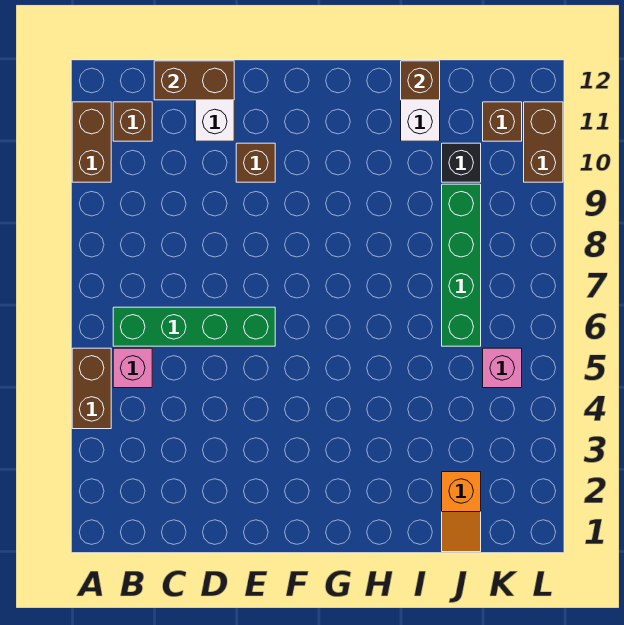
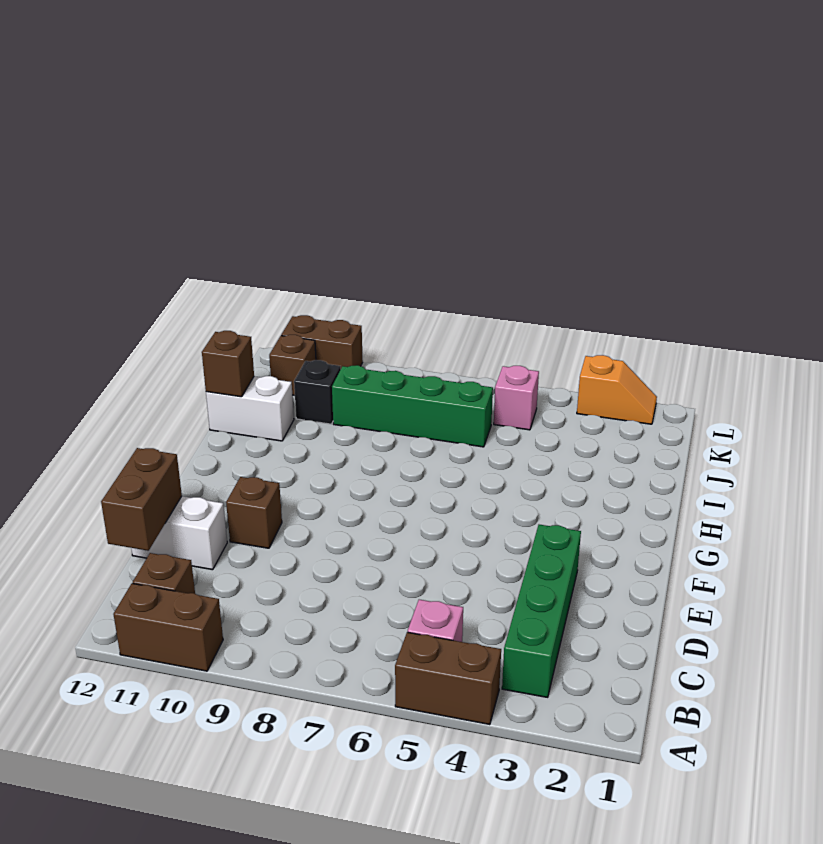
green 1x4 brick [113,307,275,346] -> green 1x4 brick moved to [502,525,581,697]
orange 1x2 slope [442,472,481,552] -> orange 1x2 slope moved to [577,355,657,424]

